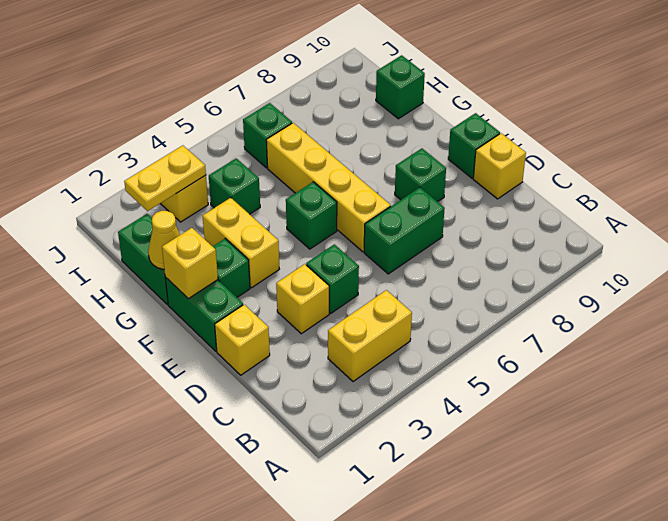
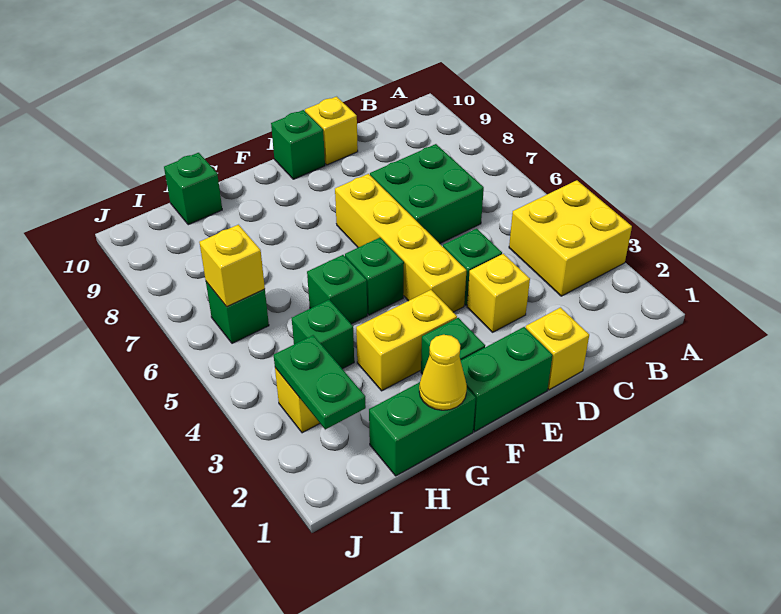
yellow 1x2 brick [328,290,412,382] -> yellow 2x2 brick [509,180,632,296]
green 1x2 brick [364,187,445,274] -> green 2x2 brick [370,144,484,244]
yellow 1x4 brick [266,123,391,252] -> yellow 1x4 brick turned to [335,174,466,312]
green 1x1 brick [395,148,446,202] -> green 1x1 brick moved to [307,255,367,324]
yellow 1x1 brick [162,228,218,299] -> yellow 1x1 brick moved to [199,225,265,307]
yellow 1x2 plate [124,145,206,211] -> green 1x2 plate [274,335,366,430]

